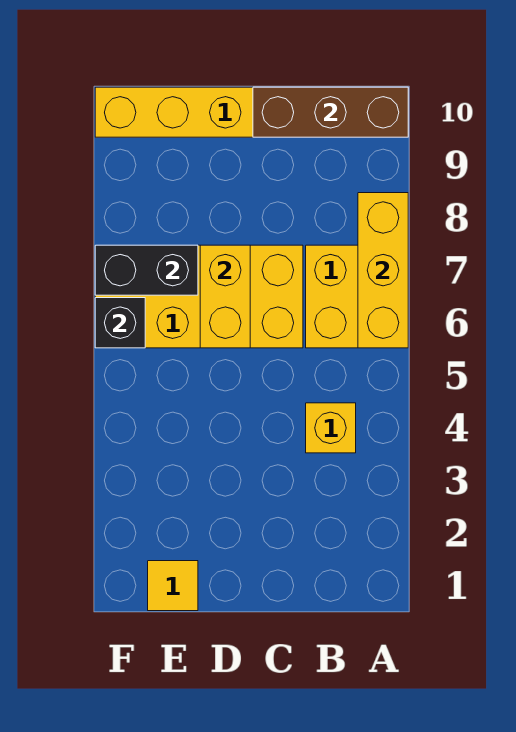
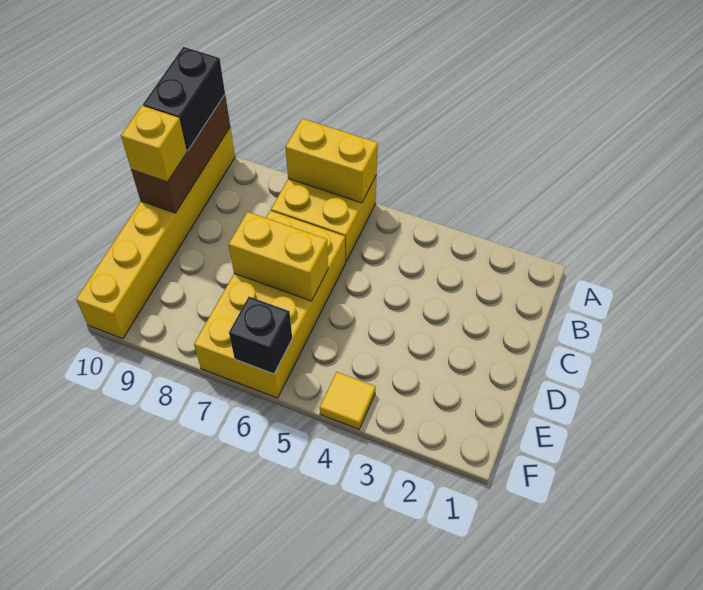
yellow 1x3 brick [358,193,408,348] -> yellow 1x2 brick [285,119,378,203]
yellow 1x1 brick [306,403,356,453] -> yellow 1x1 brick moved to [121,106,187,182]
yellow 1x1 tile [148,561,198,611] -> yellow 1x1 tile moved to [320,372,376,429]
black 1x2 brick [95,245,198,295] -> black 1x2 brick moved to [143,47,225,151]

